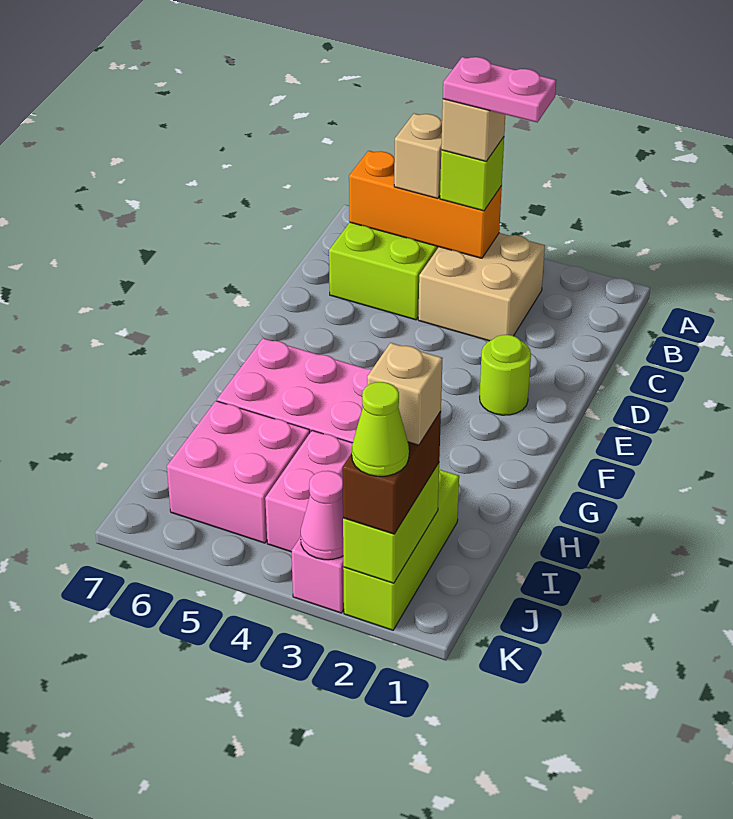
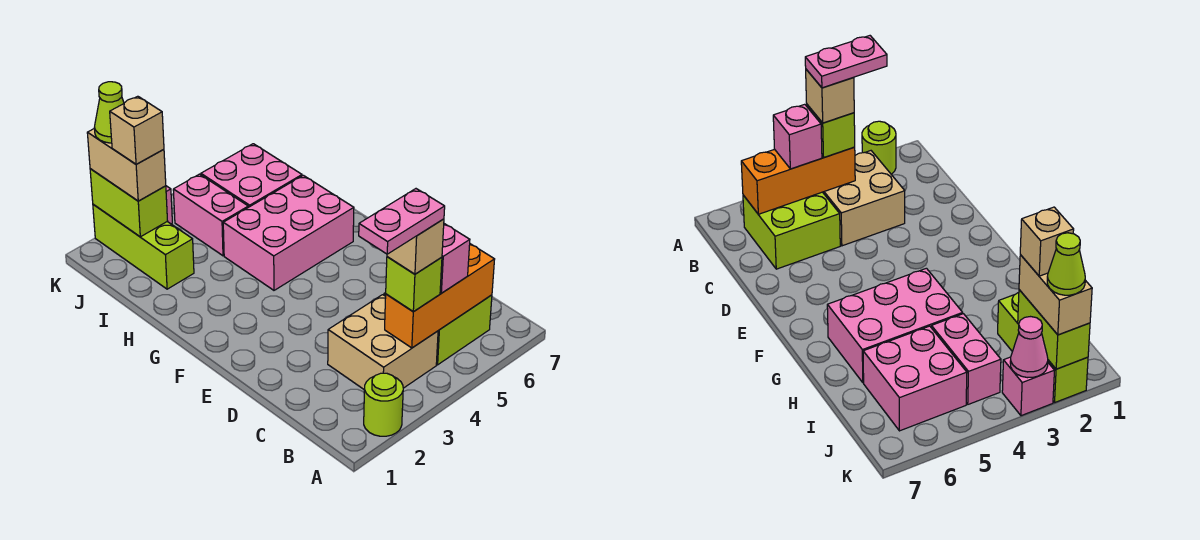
tan 1x1 brick [394,114,442,198] -> pink 1x1 brick [440,224,470,293]
lime 1x1 round brick [480,335,531,415] -> lime 1x1 round brick moved to [364,373,403,436]
brown 1x2 brick [342,411,441,534] -> tan 1x2 brick [87,128,166,201]

